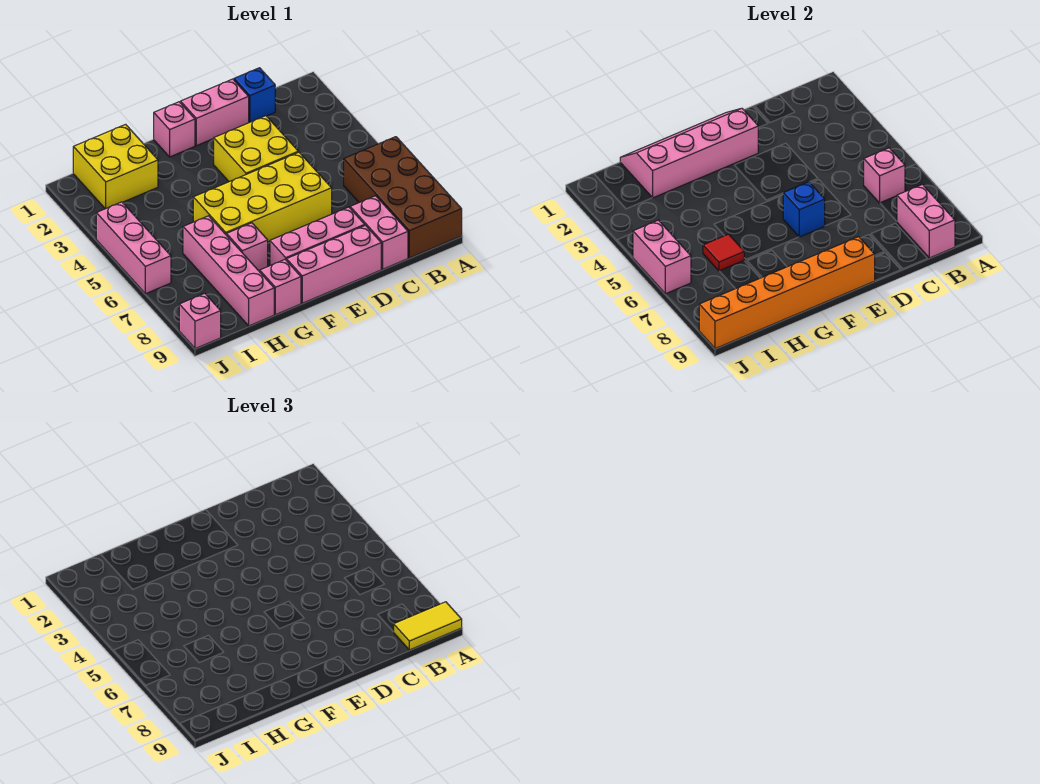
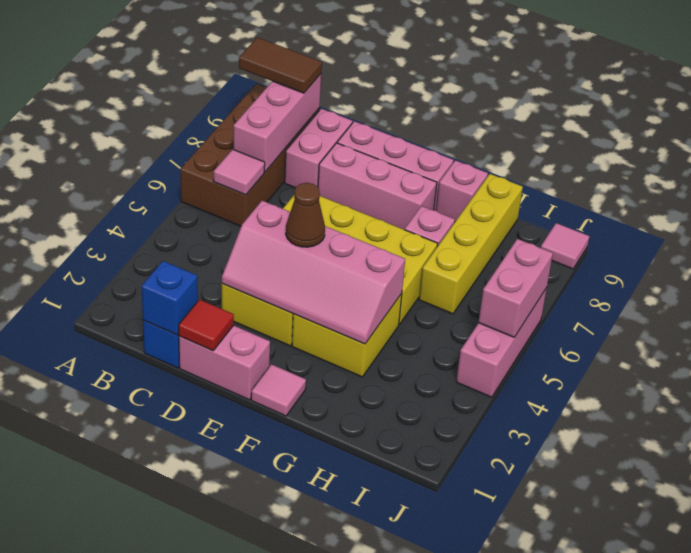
yellow 1x2 tile [394,602,462,650] -> brown 1x2 tile [239,37,322,93]
pink 1x1 brick [864,148,905,203] -> pink 1x1 tile [214,149,265,195]
pink 1x2 brick [897,184,955,258] -> pink 1x3 brick [233,74,321,172]
pink 2x4 slope [620,108,758,198] -> pink 2x4 slope moved to [222,201,405,344]
none -> brown 1x1 cone [286,183,325,247]
blue 1x1 brick [783,182,825,237] -> blue 1x1 brick moved to [141,261,198,335]
orange 1x6 brick [699,237,875,349] -> none
pink 1x1 brick [154,102,195,157] -> pink 1x1 tile [251,364,306,416]
yellow 2x2 brick [73,124,158,209] -> yellow 2x2 brick moved to [292,294,402,377]
pink 1x4 brick [183,216,274,326] -> yellow 1x4 brick [419,174,523,314]
red 1x1 tile [703,234,744,271] -> red 1x1 tile moved to [178,300,234,351]
pink 1x1 brick [179,293,221,349] -> pink 1x1 tile [541,223,589,269]

